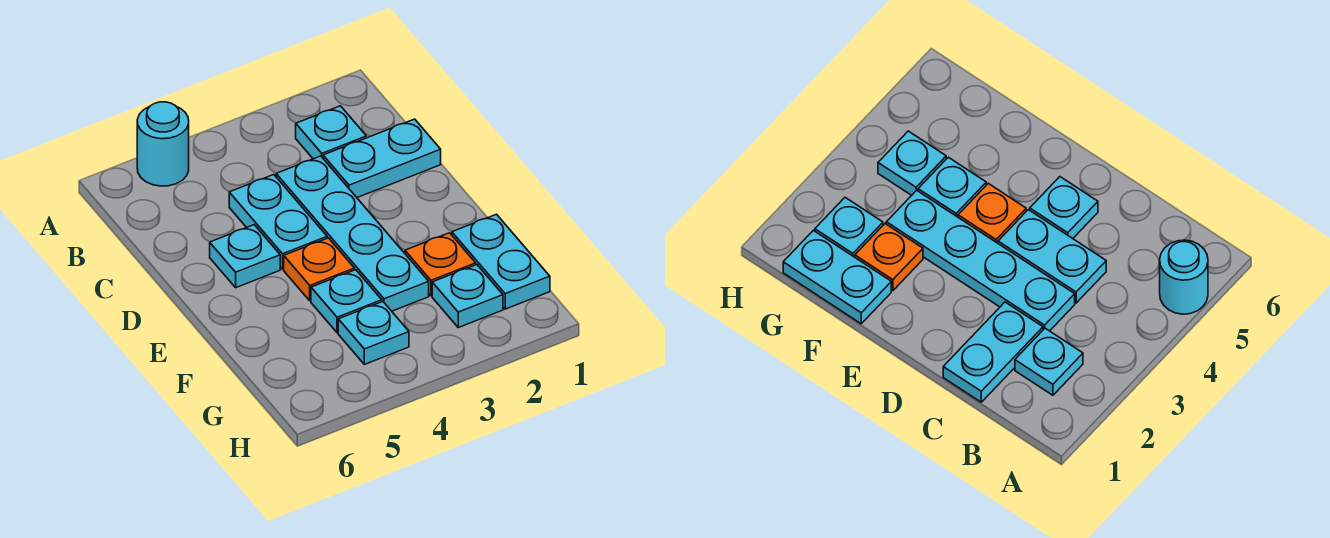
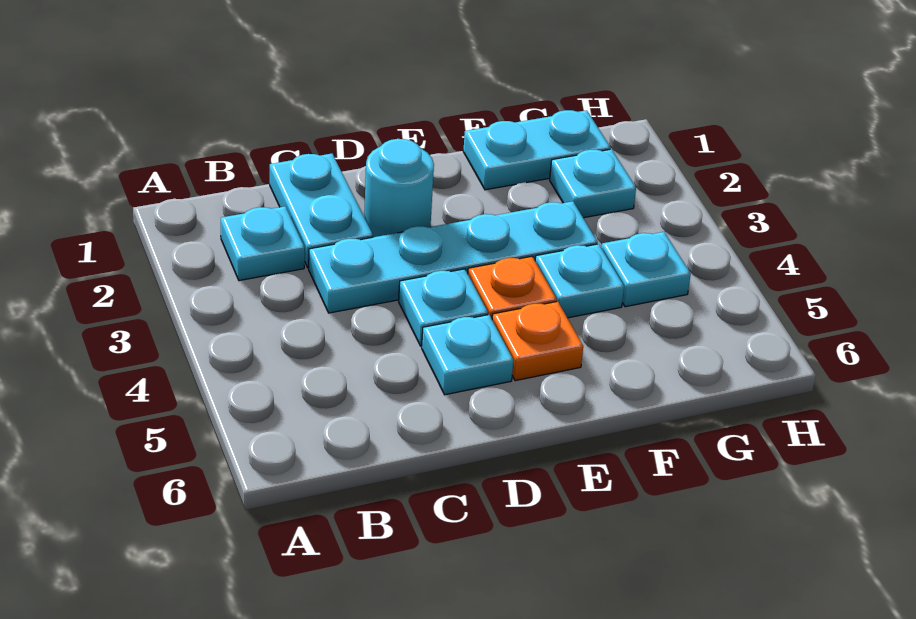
cyan 1x1 round brick [137,102,189,186] -> cyan 1x1 round brick moved to [364,139,434,237]
cyan 1x2 plate [229,175,327,269] -> cyan 1x1 plate [399,269,488,346]
orange 1x1 plate [405,233,476,296] -> orange 1x1 plate moved to [492,301,583,381]

